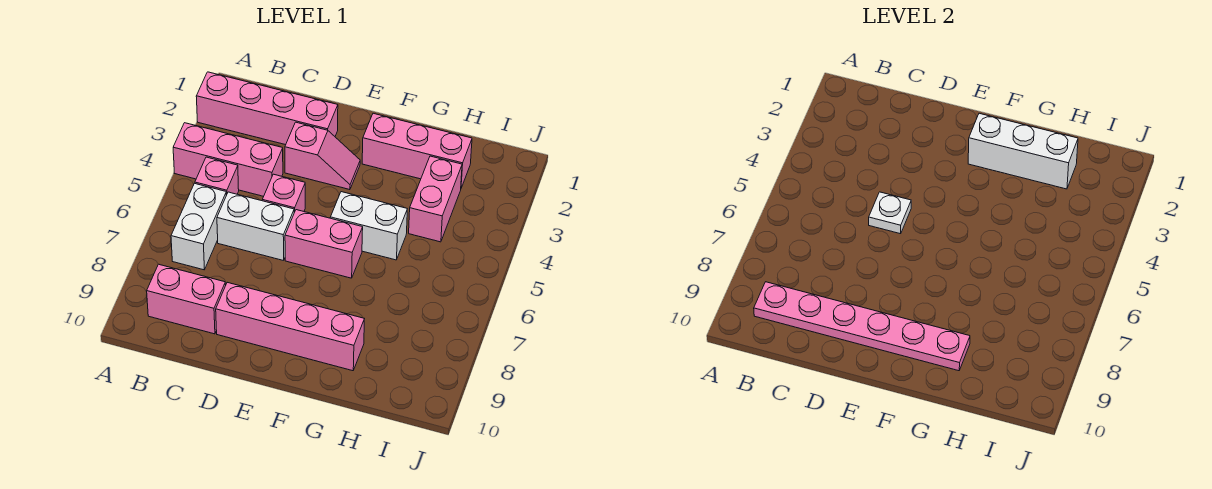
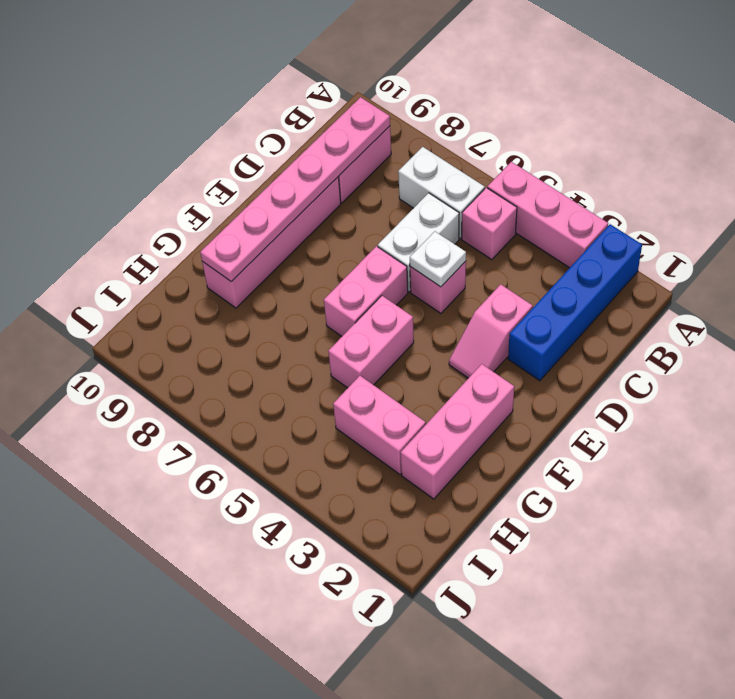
pink 1x4 brick [196,72,338,145] -> blue 1x4 brick [508,224,642,381]
pink 1x3 brick [173,123,283,196] -> pink 1x3 brick turned to [487,162,608,268]
white 1x3 brick [968,113,1078,189] -> none
white 1x2 brick [330,192,407,260] -> pink 1x2 brick [328,296,414,388]

